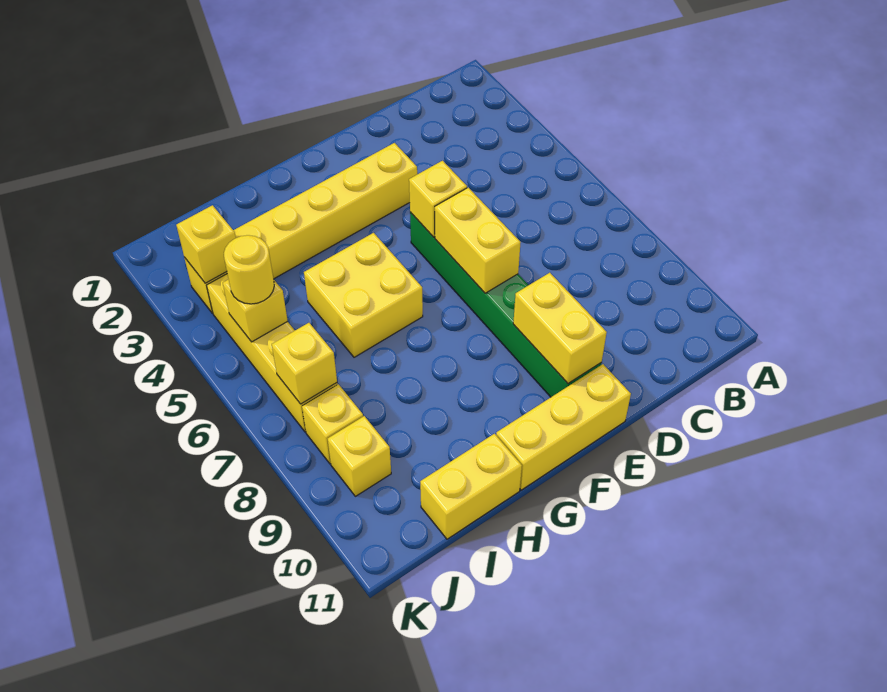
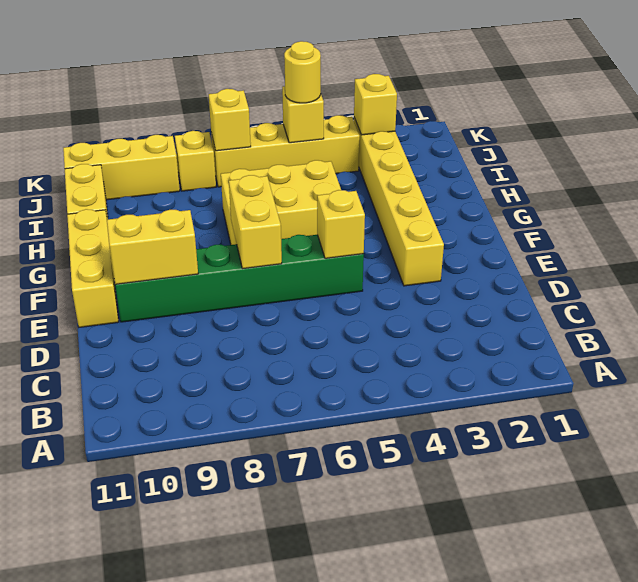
yellow 1x2 brick [435,188,521,293] -> yellow 1x2 brick turned to [229,175,282,269]
yellow 2x2 brick [304,233,423,357] -> yellow 2x3 brick [221,160,341,245]
yellow 1x1 brick [328,416,391,496] -> yellow 1x3 brick [63,135,180,200]

